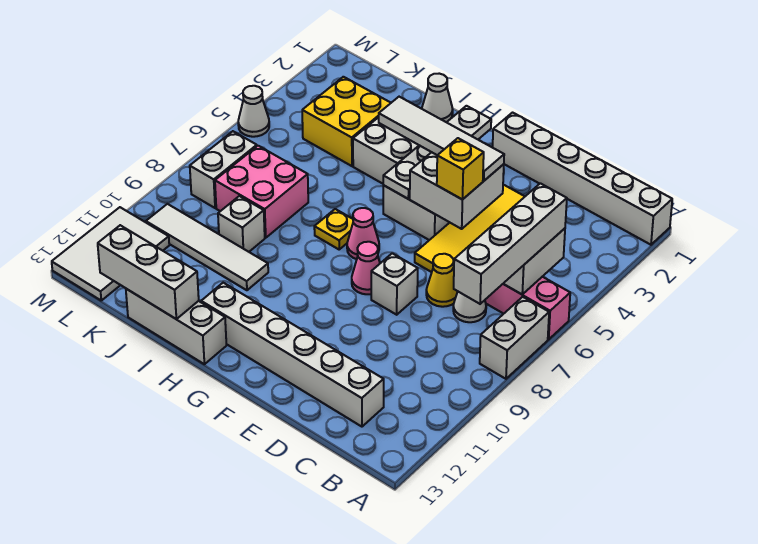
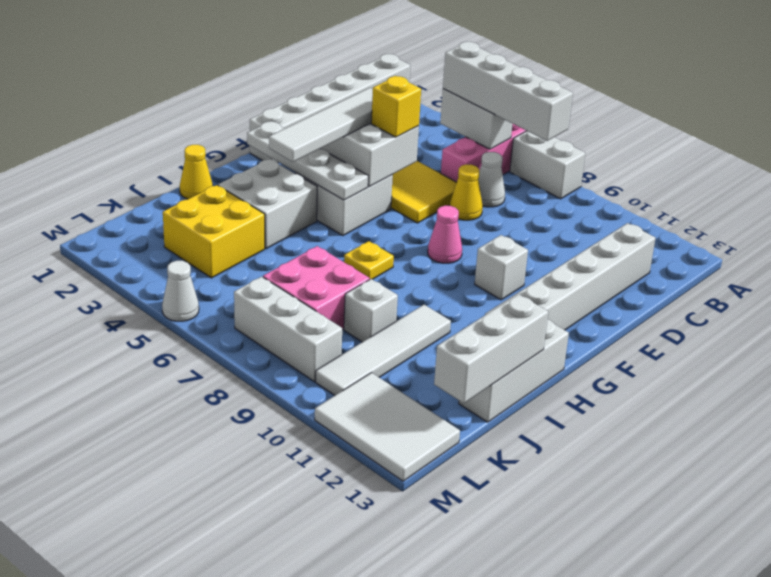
white 1x1 brick [371,253,418,315] -> white 1x1 brick moved to [475,235,528,300]
pink 1x1 cone [347,208,379,259] -> none
white 1x1 cone [422,74,453,122] -> yellow 1x1 cone [180,145,213,199]
white 1x2 brick [190,131,257,208] -> white 1x3 brick [234,277,342,382]

